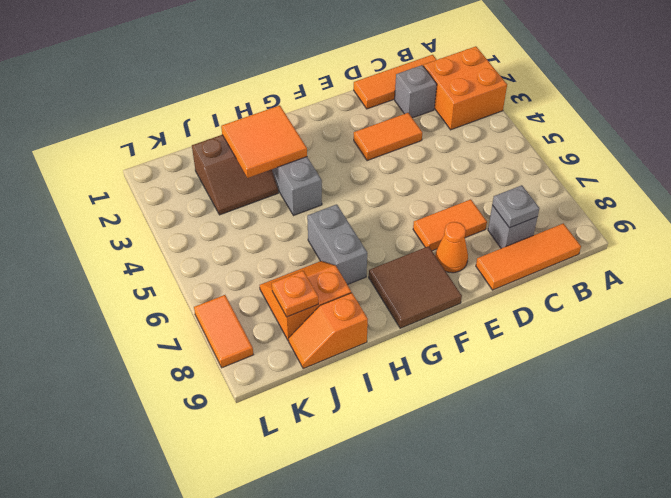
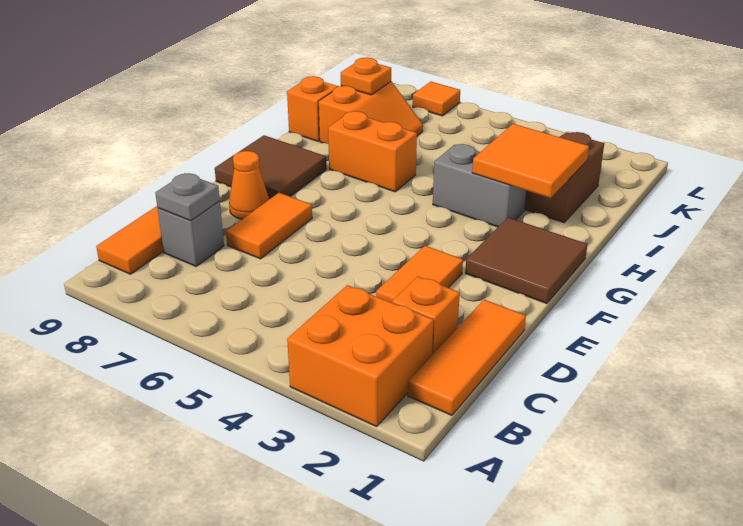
grey 1x1 brick [395,65,437,118] -> orange 1x1 brick [392,276,460,355]
none -> brown 2x2 tile [465,217,588,304]
grey 1x2 brick [307,204,367,285] -> orange 1x2 brick [328,111,417,192]
orange 1x2 tile [194,295,253,368] -> orange 1x1 tile [413,82,460,116]

